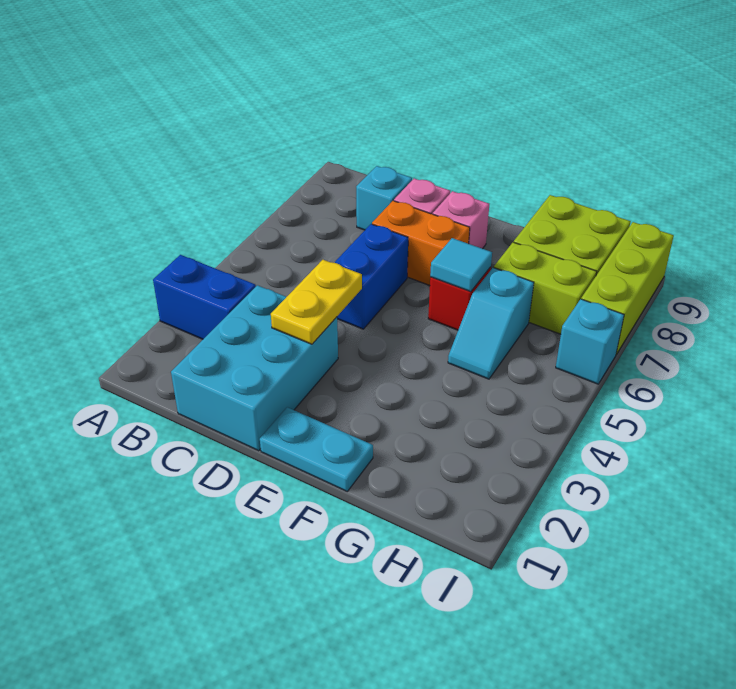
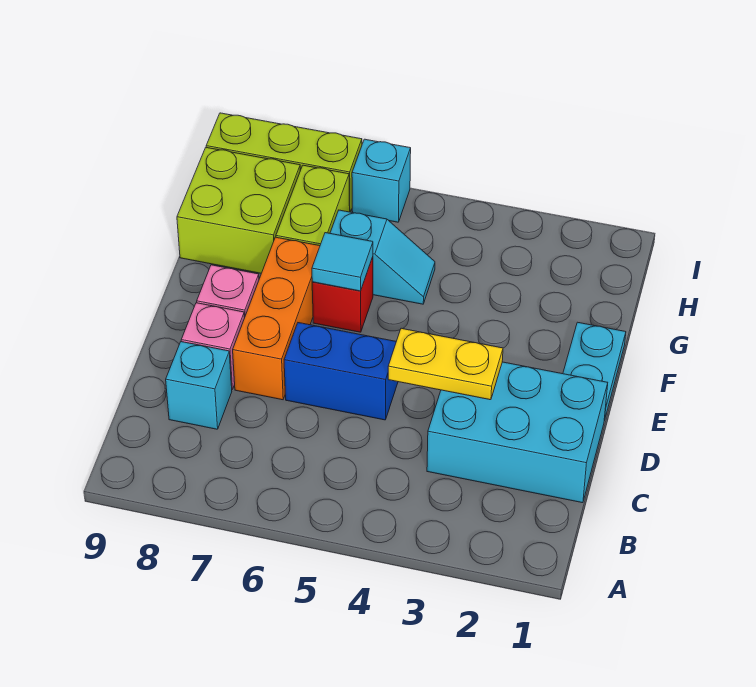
blue 1x2 brick [153,255,256,339] -> none
orange 1x2 brick [372,201,470,285] -> orange 1x3 brick [233,237,320,400]

